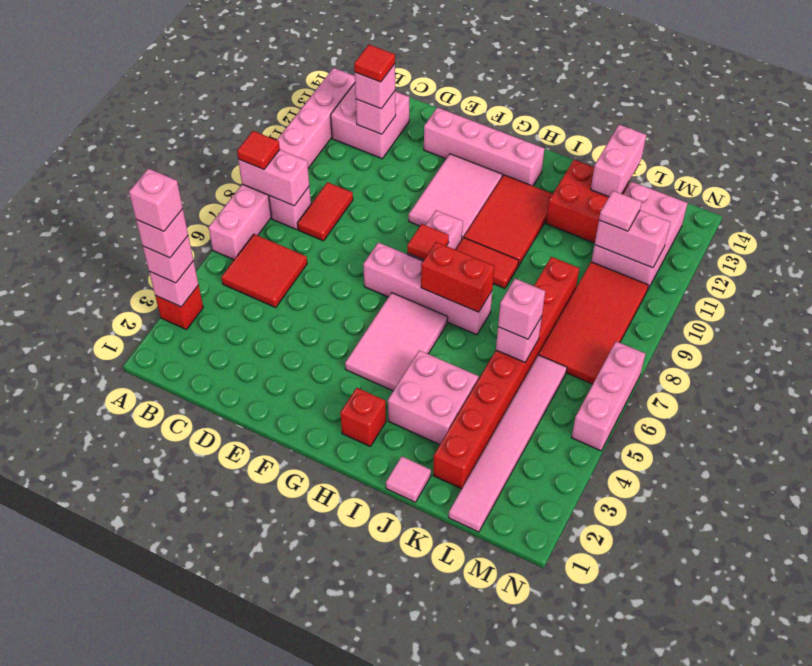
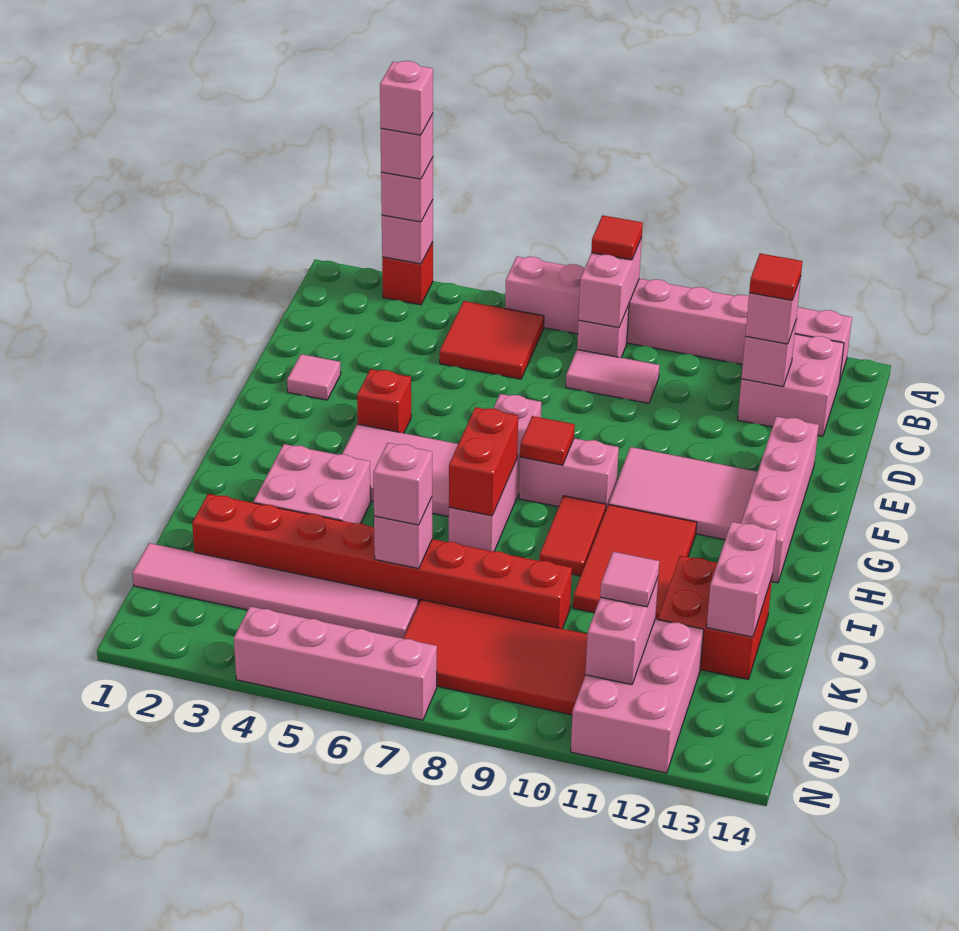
red 1x2 tile [297,182,353,241] -> pink 1x2 tile [566,350,660,403]
red 1x1 brick [340,388,386,446] -> red 1x1 brick moved to [357,369,411,433]
red 2x3 tile [464,175,552,266] -> red 2x3 tile turned to [573,505,697,620]
pink 1x1 tile [386,456,431,502] -> pink 1x1 tile moved to [287,354,341,400]
pink 1x2 brick [591,125,646,197] -> pink 1x2 brick turned to [707,522,777,637]
pink 2x3 brick [591,181,688,291] -> pink 2x3 brick turned to [571,619,704,773]
pink 1x3 brick [571,341,645,451] -> pink 1x4 brick [234,606,437,720]

